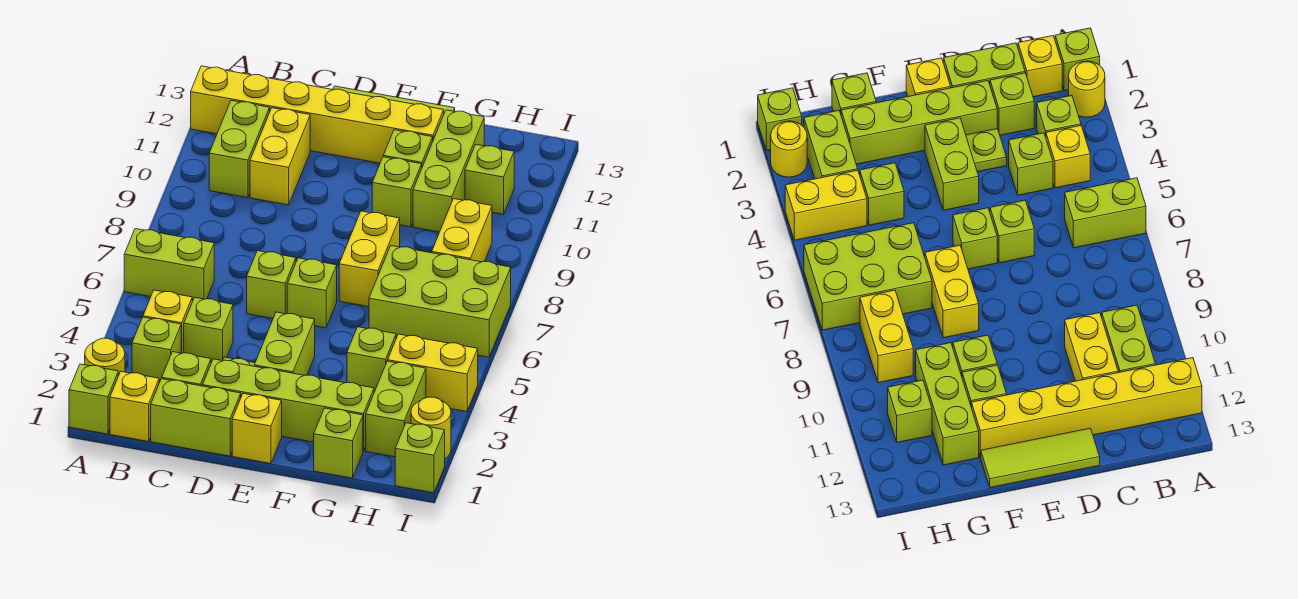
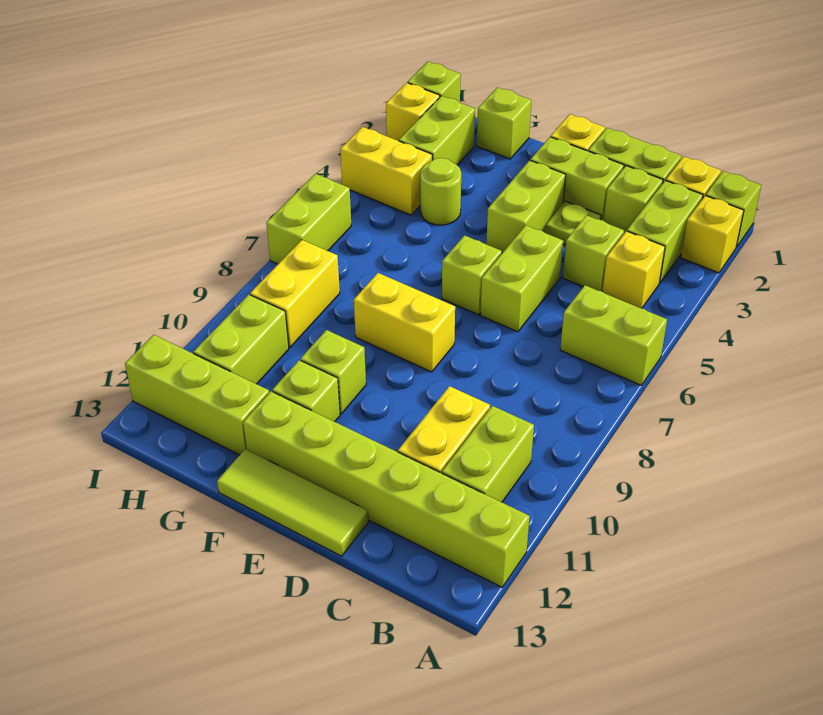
yellow 1x1 round brick [85,338,125,376] -> yellow 1x1 brick [681,195,744,273]
yellow 1x6 brick [191,66,444,163] -> lime 1x6 brick [243,391,530,587]
lime 1x1 brick [132,317,181,383] -> lime 1x2 brick [627,180,703,283]
lime 1x4 brick [202,359,374,451] -> lime 1x2 brick [531,137,624,221]
lime 1x1 brick [247,251,296,318] -> lime 1x2 brick [480,225,563,332]
yellow 1x2 brick [339,211,400,307] -> yellow 1x2 brick turned to [354,273,455,372]
lime 1x1 brick [347,327,396,392] -> lime 1x1 round brick [420,158,461,225]
lime 2x3 brick [369,246,511,357] -> lime 1x2 brick [266,174,351,264]
lime 1x3 brick [413,110,484,232] -> lime 1x3 brick turned to [125,335,269,455]
lime 1x1 brick [465,144,514,215] -> lime 1x2 brick [193,295,289,384]
yellow 1x1 round brick [411,397,451,458] -> yellow 1x1 brick [386,83,440,141]

